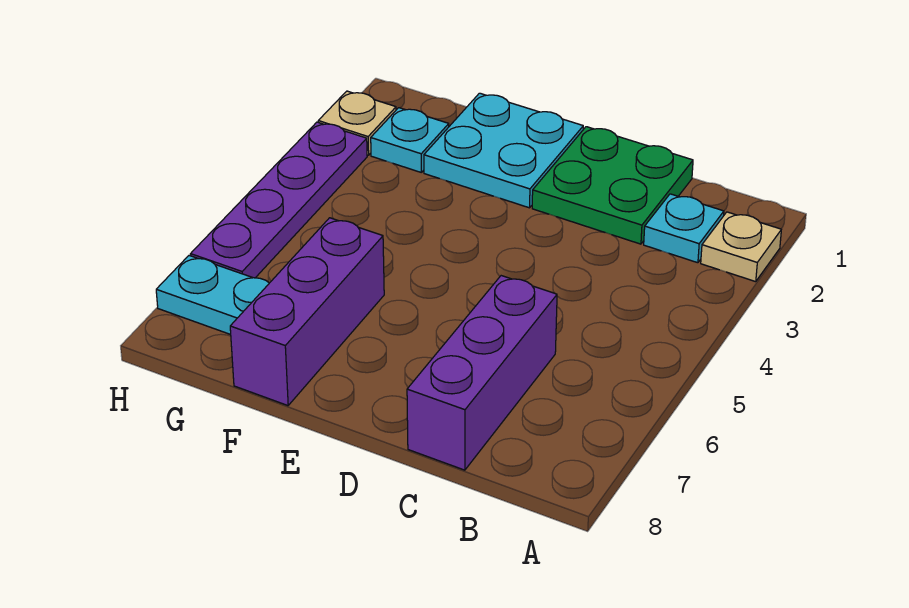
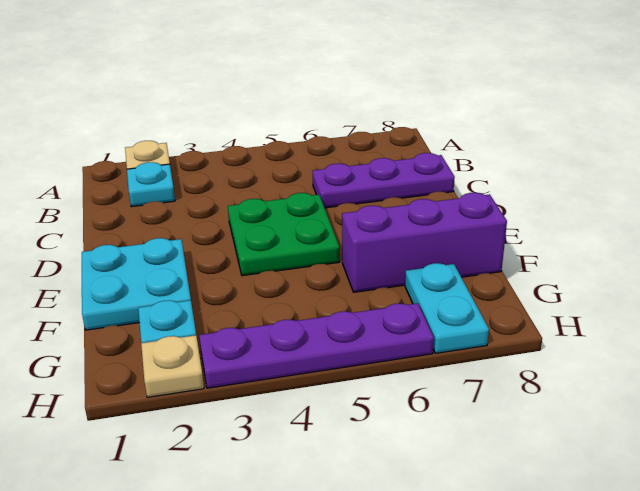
green 2x2 plate [532,127,693,244] -> green 2x2 plate moved to [228,193,340,276]
purple 1x3 brick [407,276,557,470] -> purple 1x3 plate [313,153,455,208]

